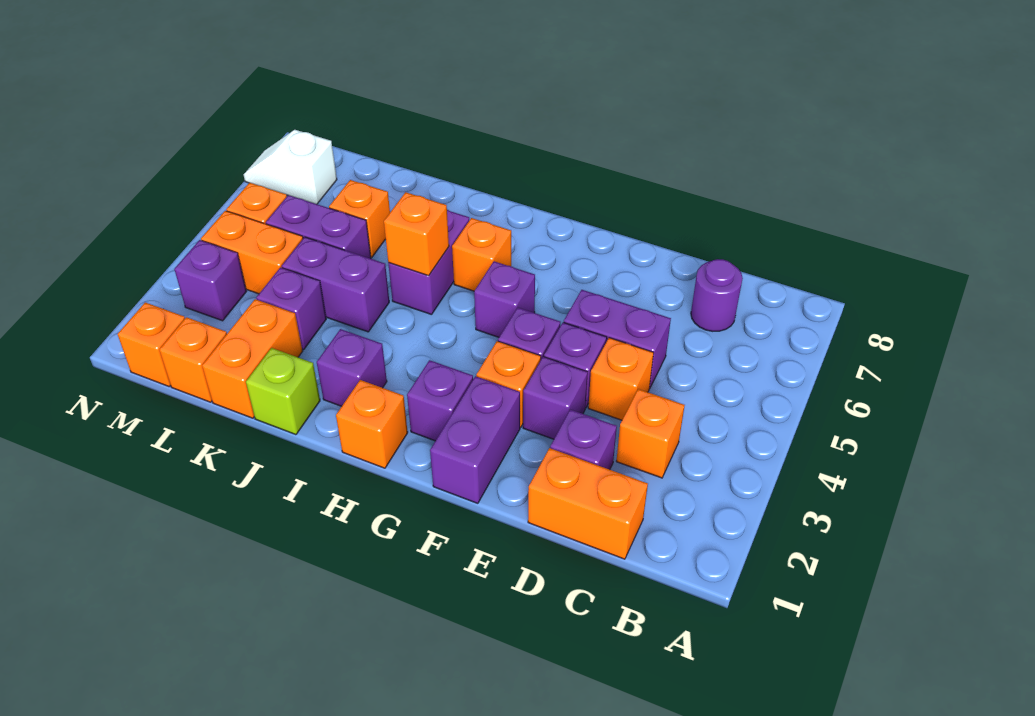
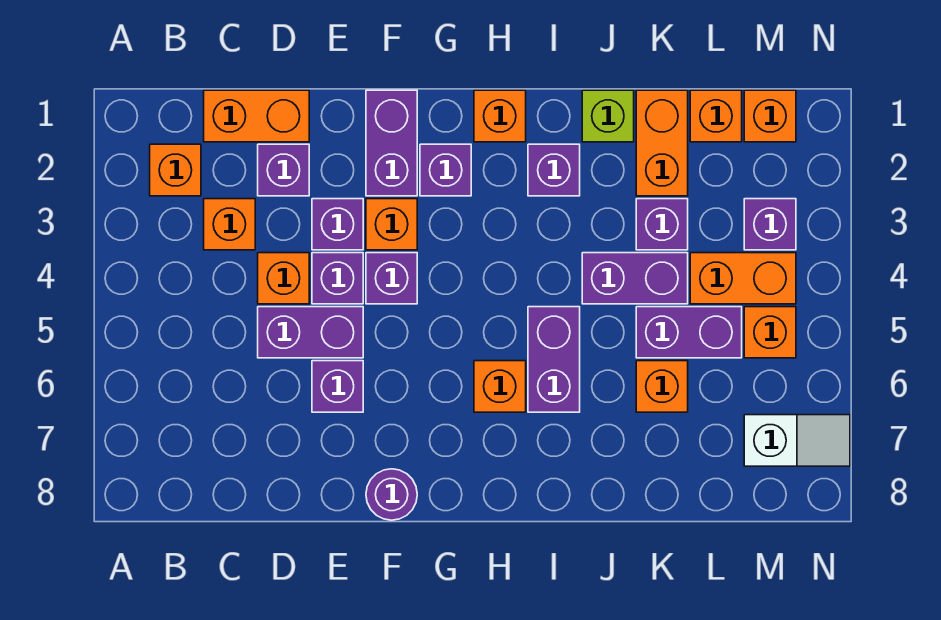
purple 1x1 round brick [691,259,743,331] -> purple 1x1 round brick moved to [366,469,417,520]
purple 1x1 brick [474,261,535,337] -> purple 1x1 brick moved to [312,361,363,412]
orange 1x1 brick [384,192,449,276] -> orange 1x1 brick moved to [150,144,201,196]

